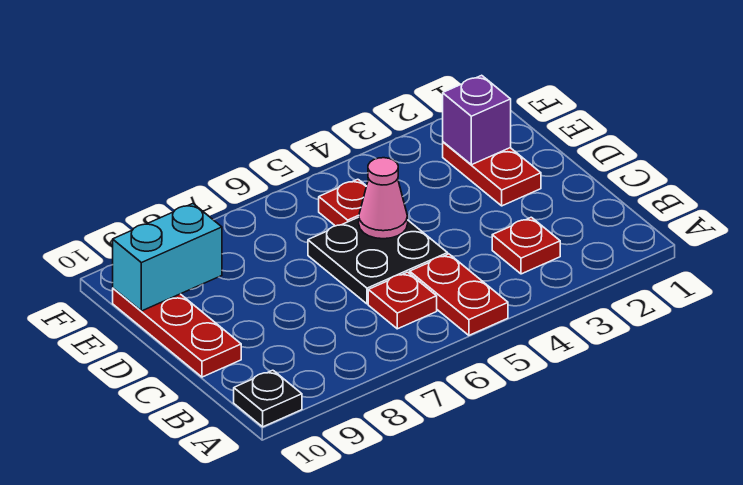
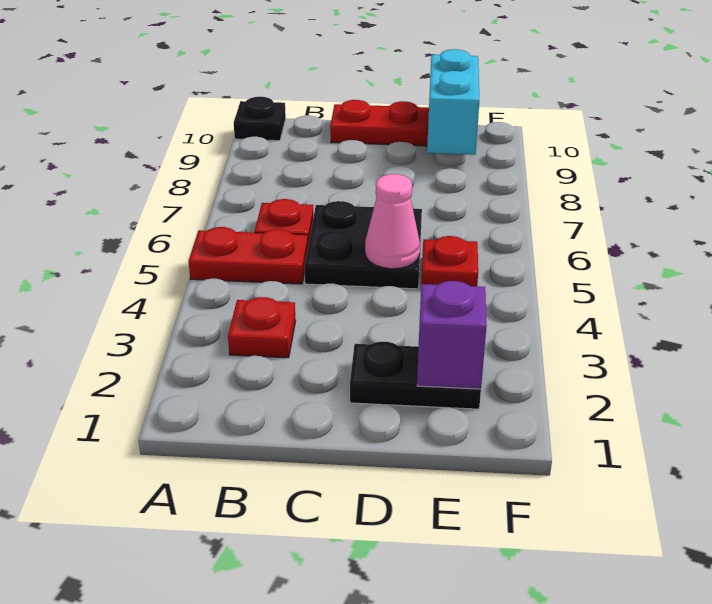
red 1x2 plate [443,142,541,206] -> black 1x2 plate [350,342,481,409]

